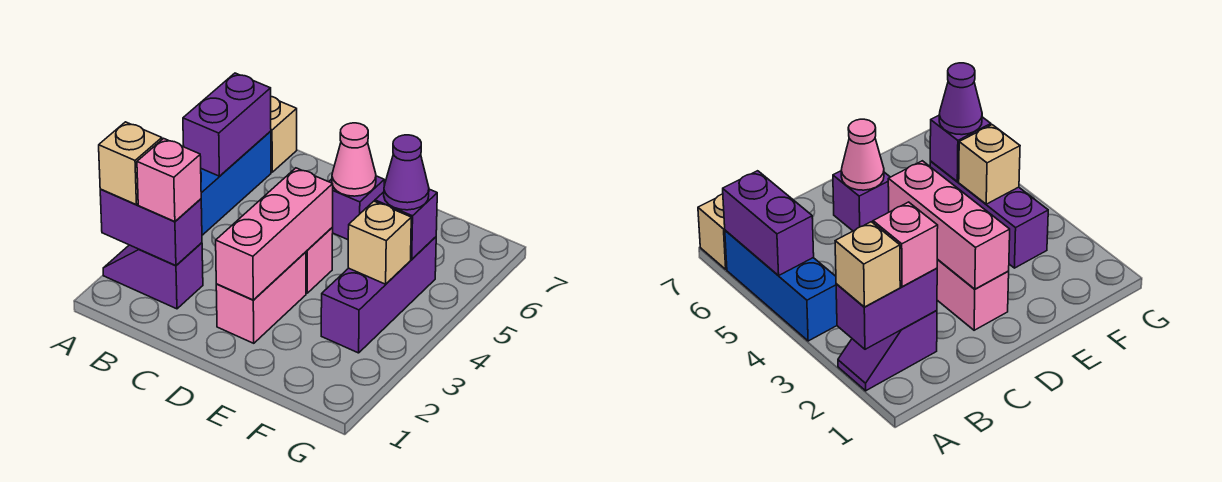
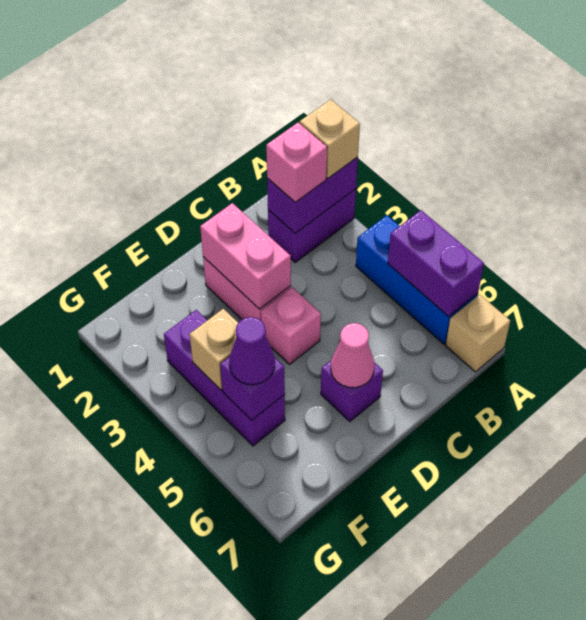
purple 1x2 slope [103,243,203,309] -> purple 1x2 brick [268,189,356,263]
pink 1x3 brick [216,168,333,300] -> pink 1x2 brick [200,203,291,309]

